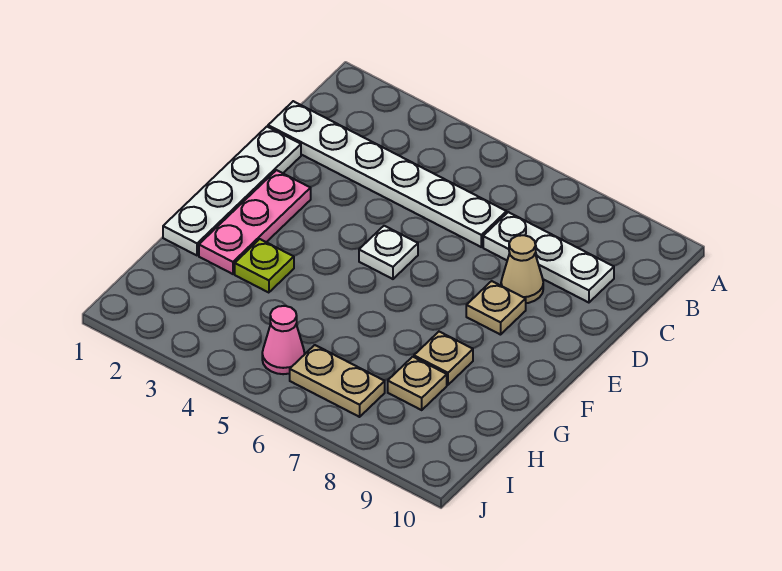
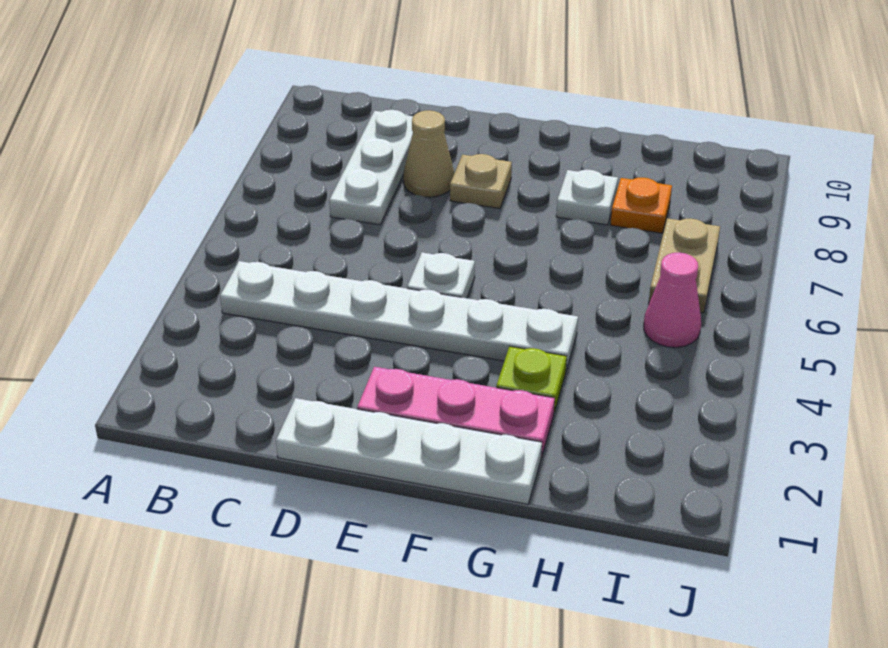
white 1x6 plate [268,101,506,247] -> white 1x6 plate turned to [220,261,578,370]
tan 1x1 plate [414,332,473,385] -> white 1x1 plate [556,170,618,225]
tan 1x1 plate [388,357,447,410] -> orange 1x1 plate [611,178,672,233]

